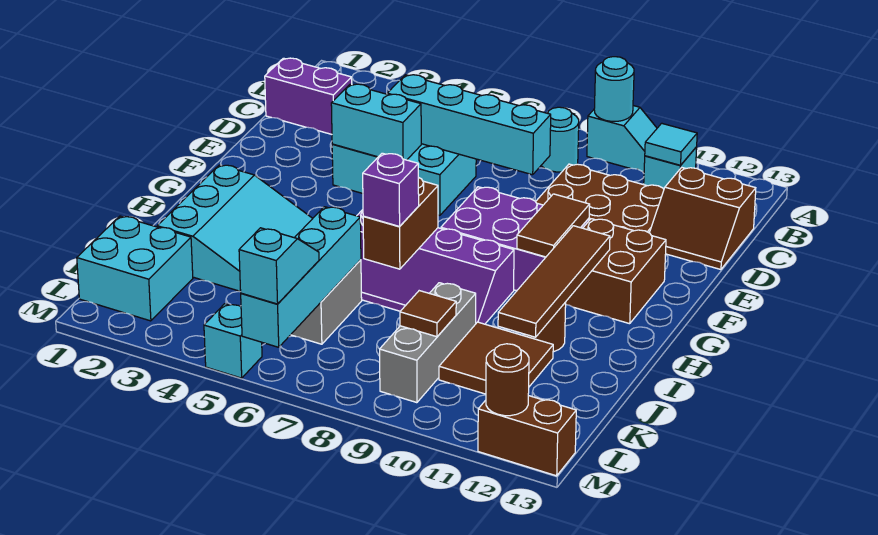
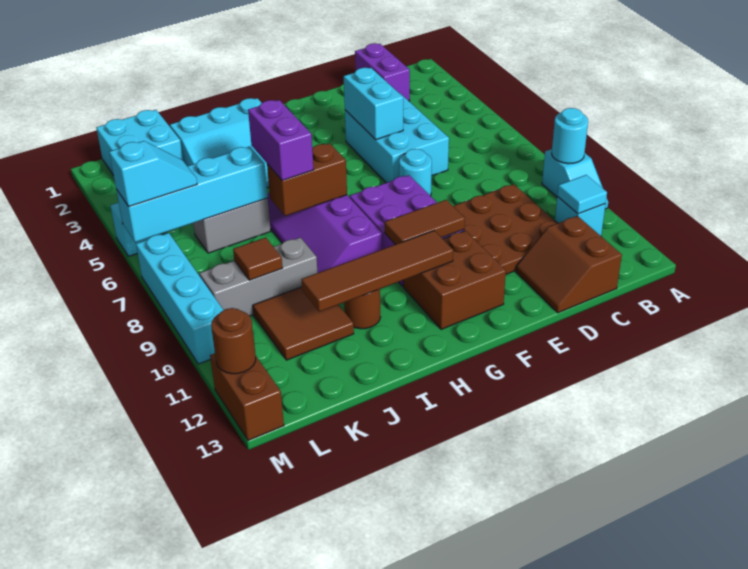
cyan 1x1 round brick [541,107,579,172] -> cyan 1x1 round brick moved to [399,149,432,196]
cyan 1x4 brick [387,75,551,175] -> cyan 1x4 brick moved to [136,233,223,364]
purple 1x1 brick [363,153,419,226] -> purple 1x2 brick [248,100,313,181]

